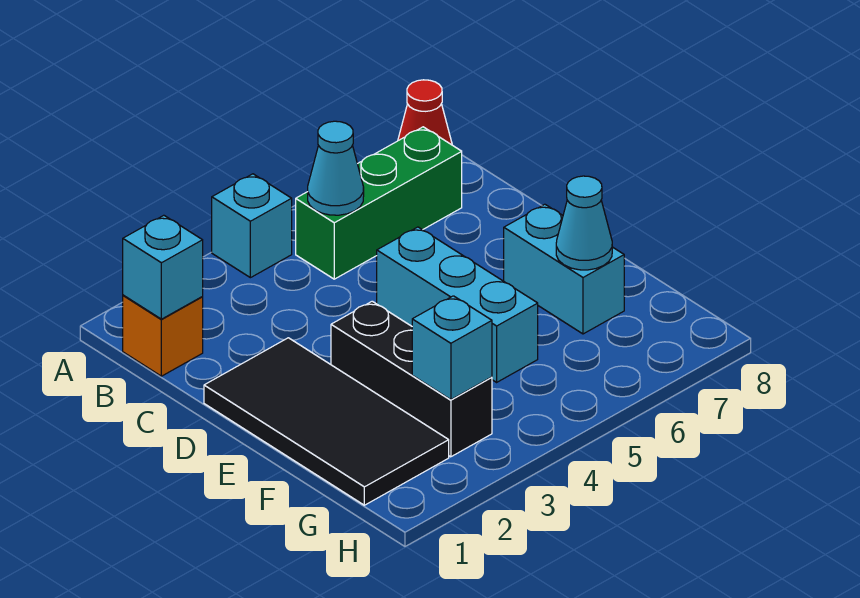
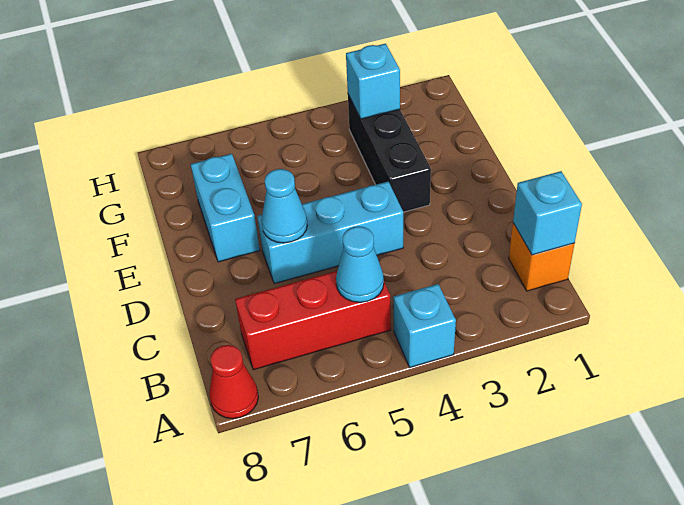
green 1x3 brick [296,127,462,279] -> red 1x3 brick [235,271,391,370]
black 2x4 tile [204,338,449,505] -> none
cyan 1x3 brick [377,227,538,382] -> cyan 1x3 brick turned to [257,182,403,284]
cyan 1x1 cone [556,176,612,270] -> cyan 1x1 cone moved to [261,169,307,243]

